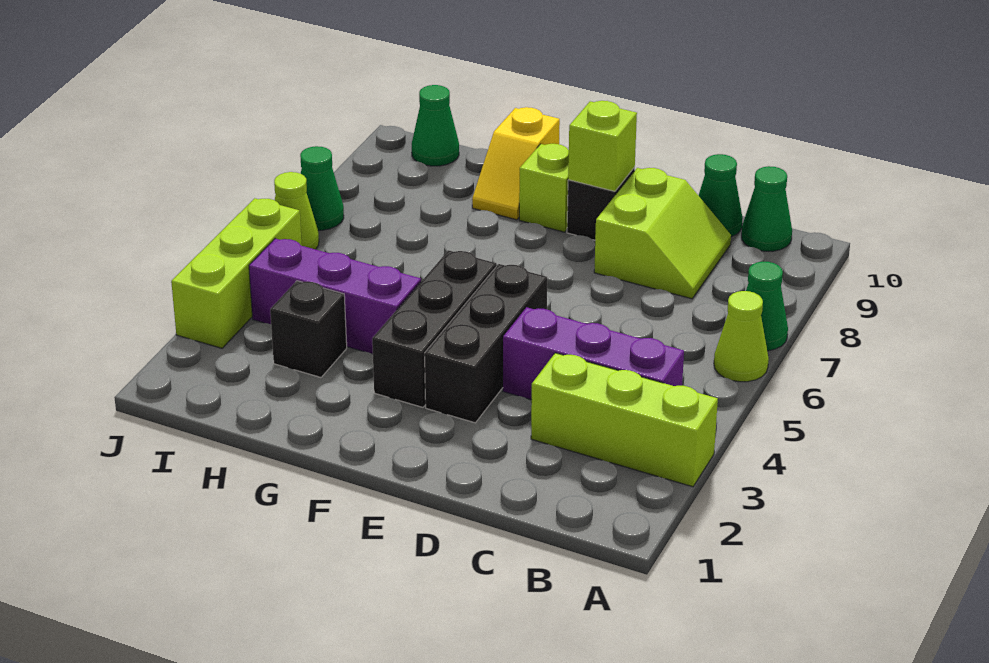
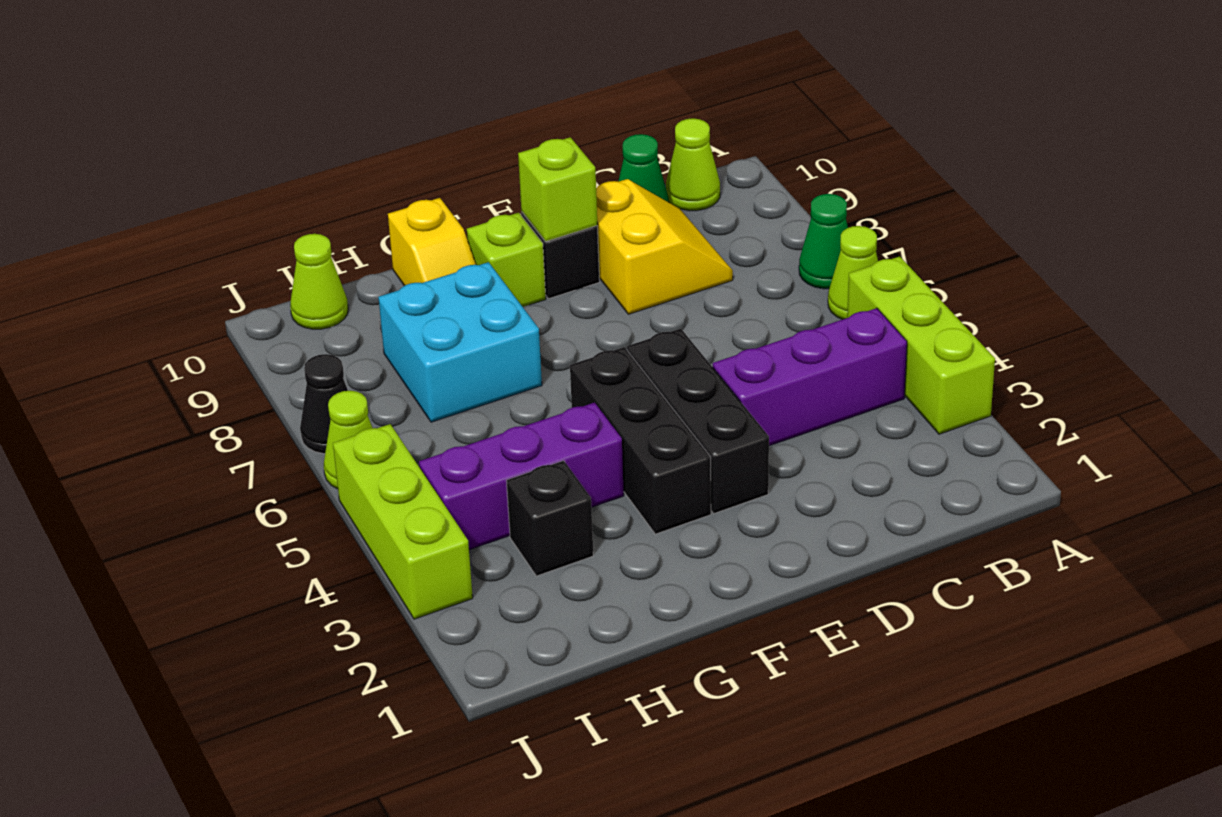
lime 1x3 brick [531,353,718,487] -> lime 1x3 brick turned to [847,256,995,434]
green 1x1 cone [741,166,792,251] -> lime 1x1 cone [666,118,720,211]
lime 2x2 slope [594,168,731,299] -> yellow 2x2 slope [596,179,733,314]
none -> cyan 2x2 brick [378,262,542,422]
green 1x1 cone [412,85,459,166] -> lime 1x1 cone [290,234,348,329]
green 1x1 cone [300,146,344,230] -> black 1x1 cone [300,354,348,454]

